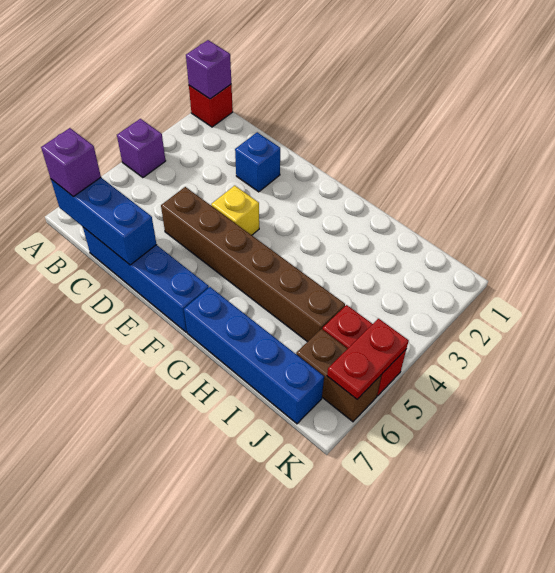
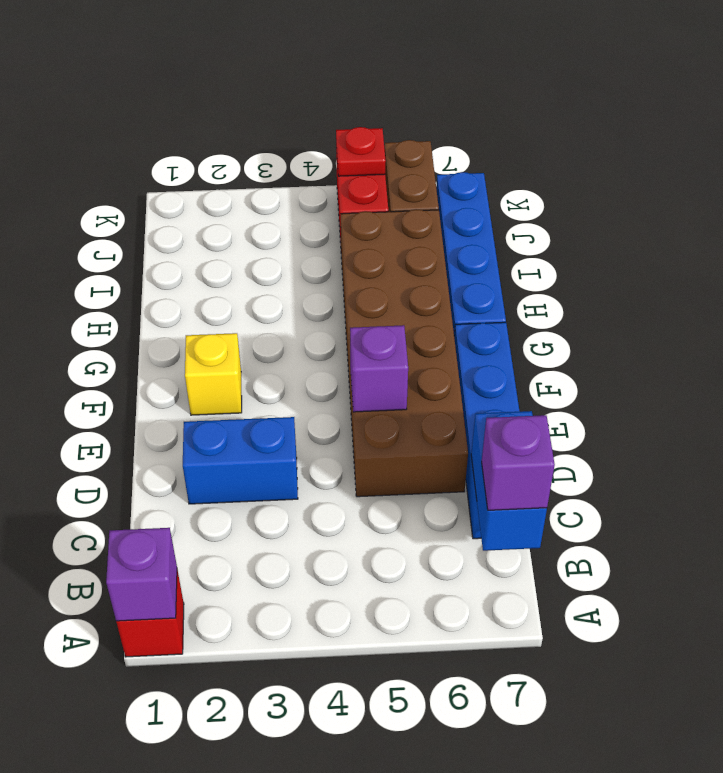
purple 1x1 brick [117,119,166,178] -> purple 1x1 brick moved to [350,325,408,412]
blue 1x3 brick [51,178,157,265] -> blue 1x2 brick [471,411,547,551]
blue 1x1 brick [235,132,280,192] -> blue 1x2 brick [183,417,298,504]
brown 1x6 brick [161,187,345,342] -> brown 2x6 brick [341,209,468,497]
yellow 1x1 brick [211,186,259,235] -> yellow 1x1 brick moved to [185,333,242,415]
red 1x2 plate [327,318,409,399] -> red 1x1 plate [336,127,386,176]

